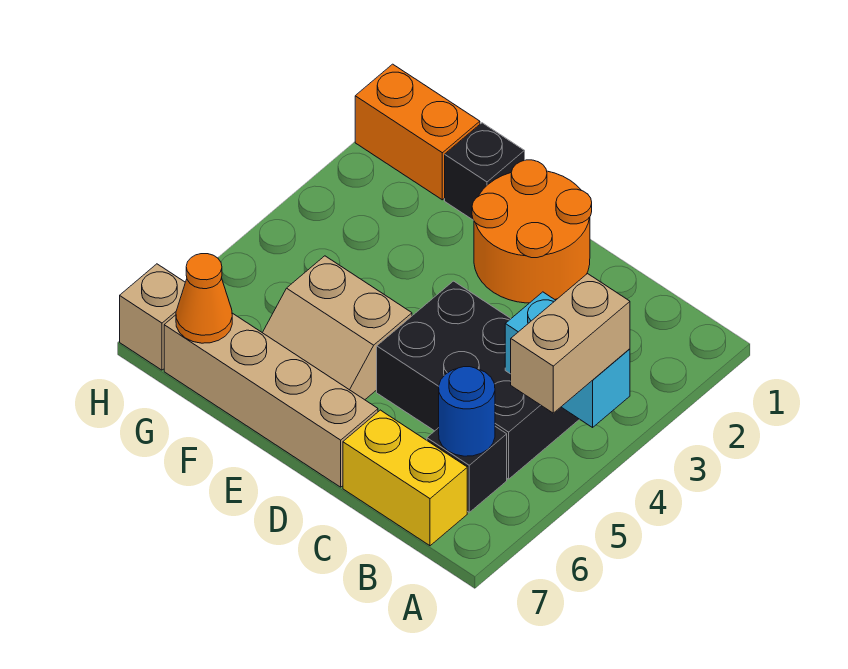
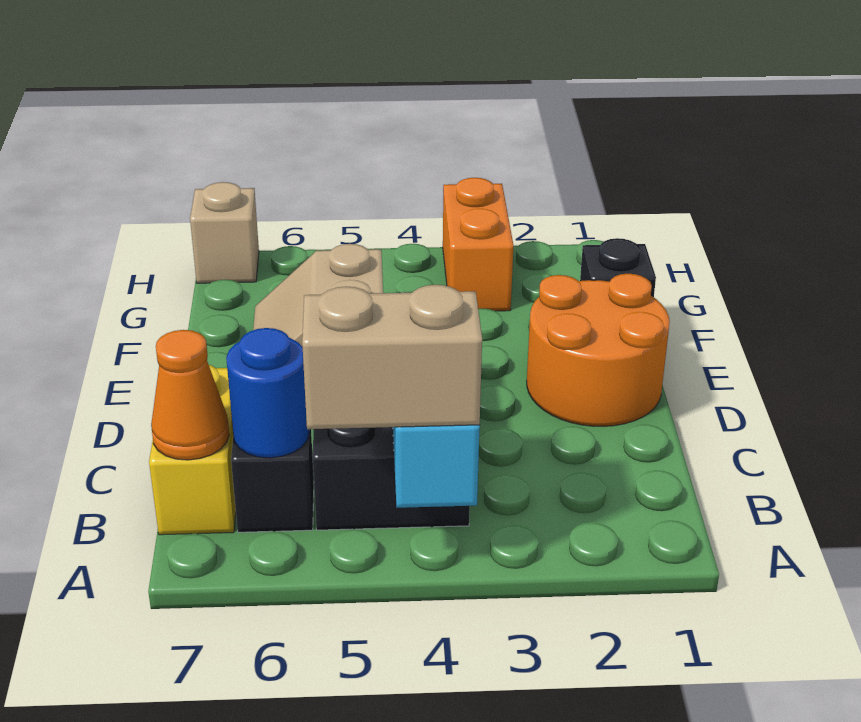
tan 1x4 brick [164,313,378,487] -> none
orange 1x2 brick [355,64,480,200] -> orange 1x2 brick moved to [443,178,513,311]
orange 1x1 cone [176,254,232,343] -> orange 1x1 cone moved to [151,330,229,460]

